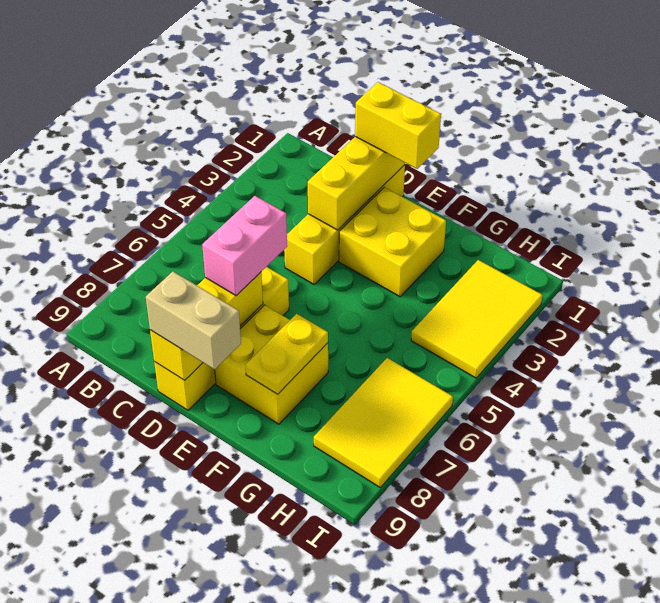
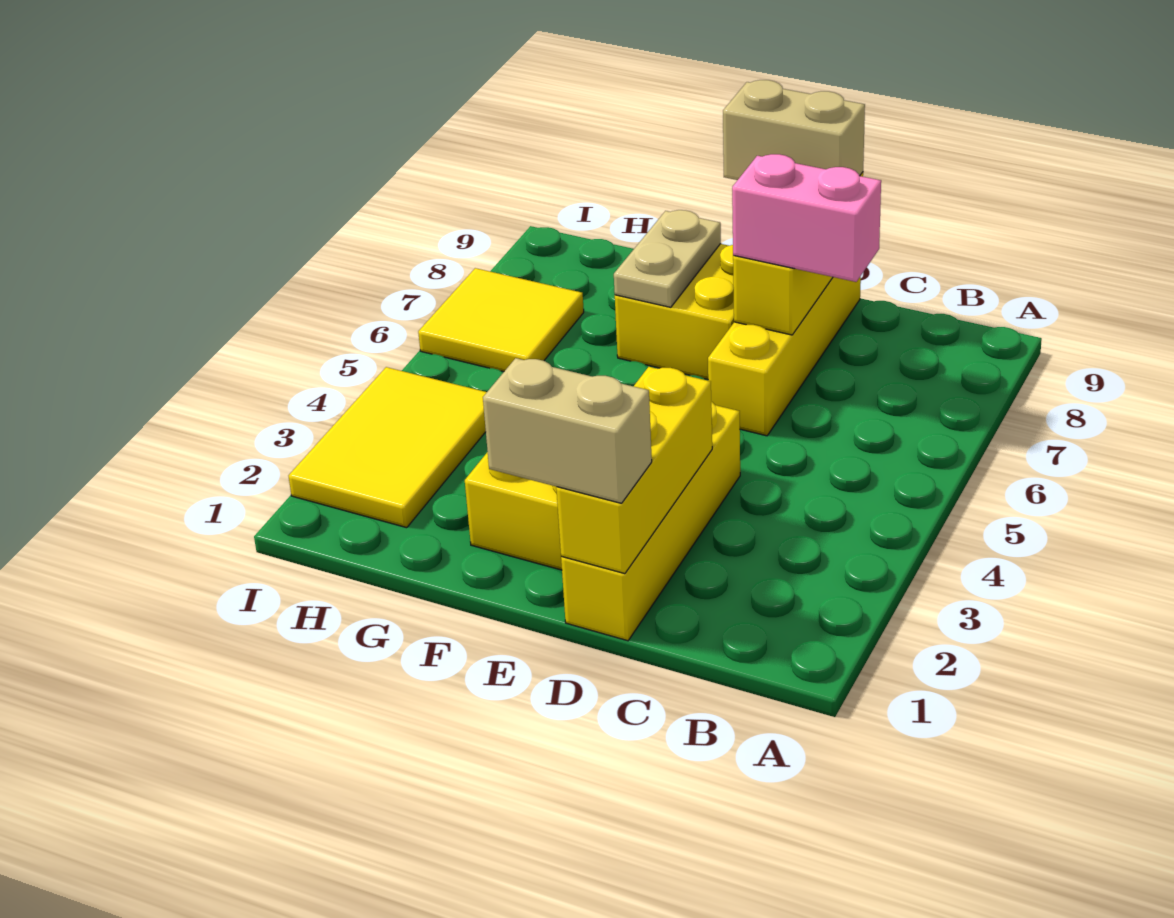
yellow 1x2 brick [355,82,441,169] -> tan 1x2 brick [483,358,652,503]
pink 1x2 brick [202,196,287,296] -> pink 1x2 brick turned to [732,154,881,282]
yellow 1x2 plate [245,314,328,394] -> tan 1x2 plate [614,210,721,307]
yellow 2x3 tile [314,358,453,487] -> yellow 2x2 tile [418,268,584,372]

